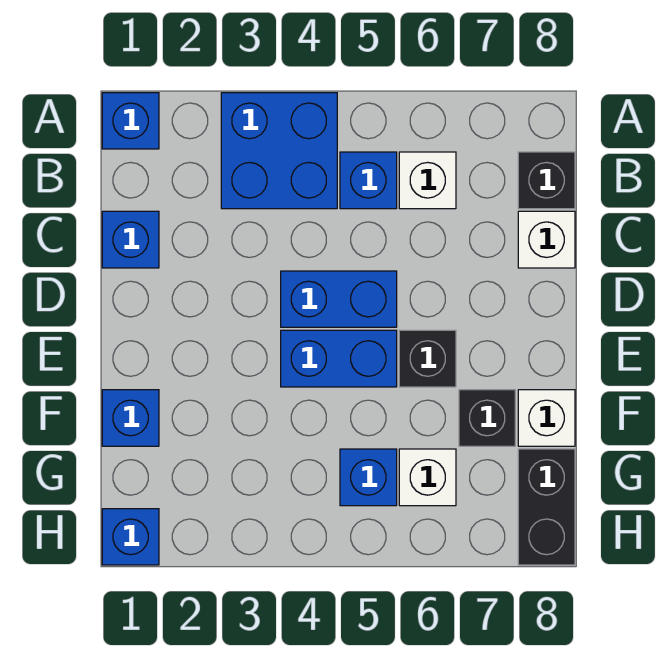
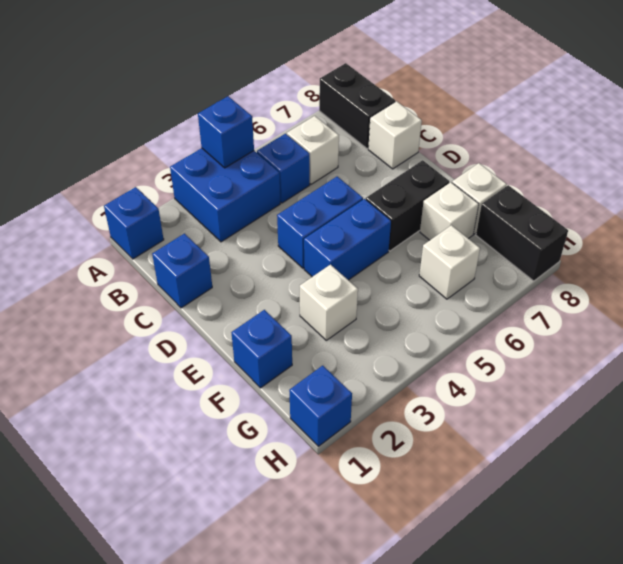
black 1x1 brick [518,152,575,209] -> black 1x2 brick [319,63,395,149]
black 1x1 brick [399,330,456,387] -> black 1x2 brick [366,160,450,251]
none -> white 1x1 brick [300,264,358,340]
black 1x1 brick [459,390,515,446] -> white 1x1 brick [420,182,479,240]
blue 1x1 brick [340,449,397,506] -> blue 1x1 brick moved to [198,96,254,168]

